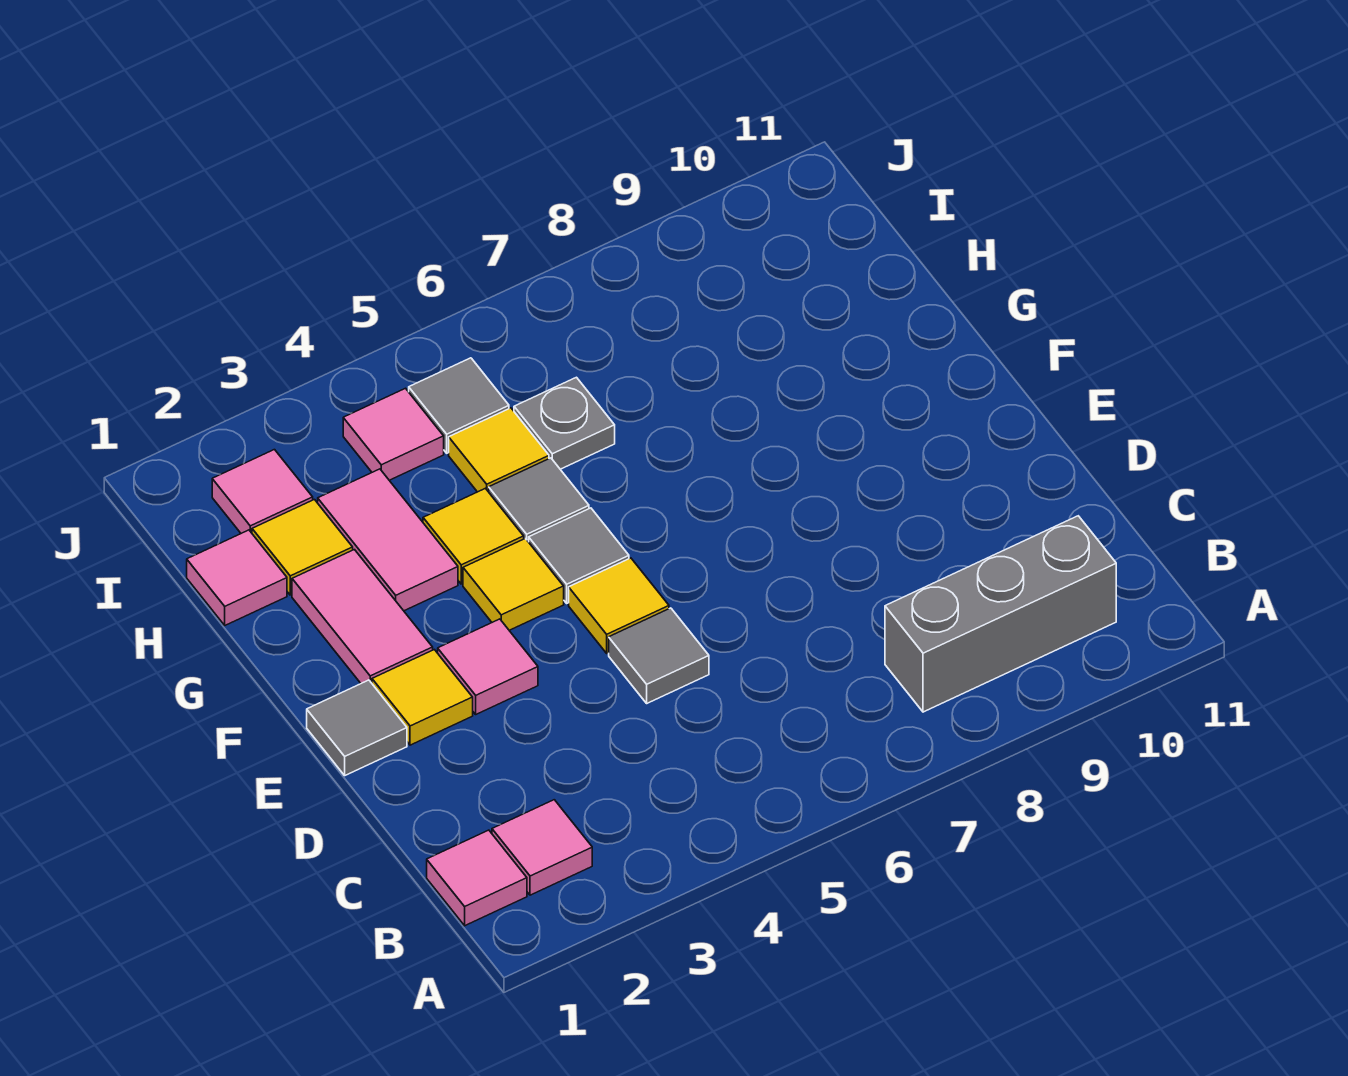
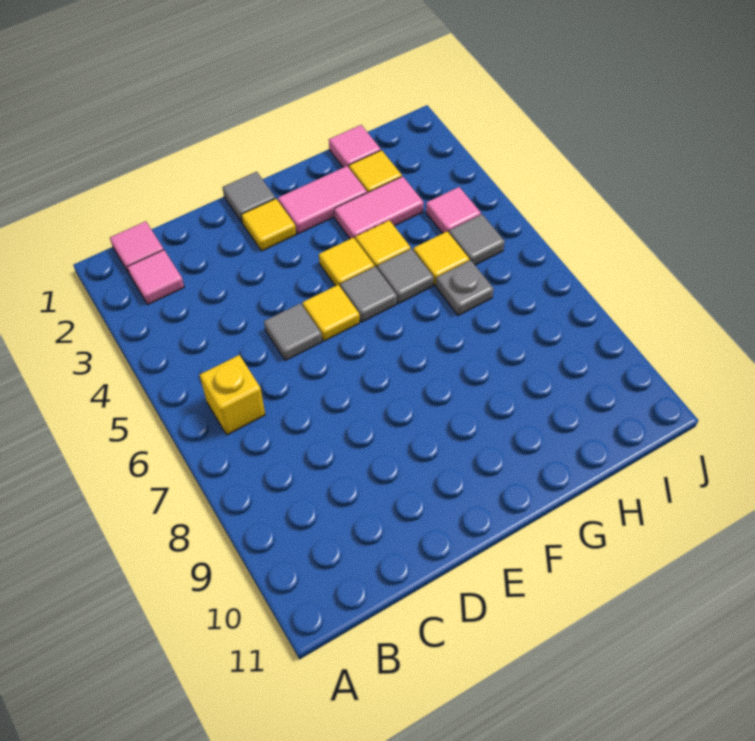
none -> yellow 1x1 brick [200,355,265,435]
grey 1x3 brick [885,516,1116,712] -> none
pink 1x1 tile [438,619,538,714] -> none
pink 1x1 tile [212,450,313,533] -> none

